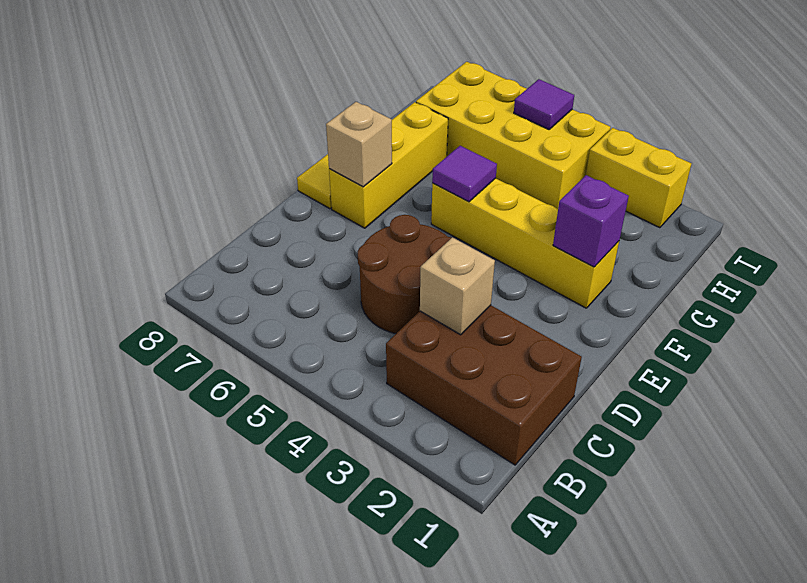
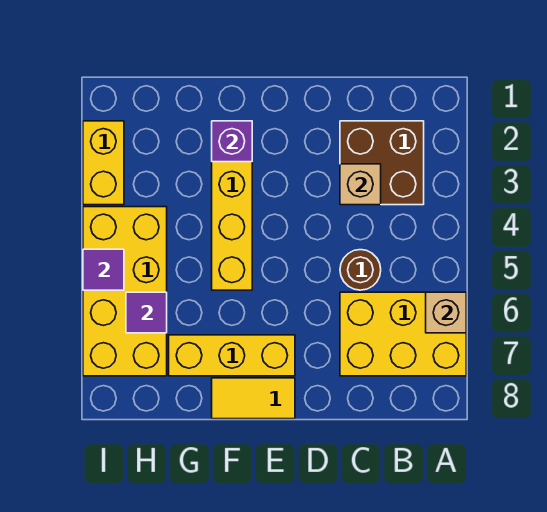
none -> yellow 2x3 brick [340,292,466,376]
brown 2x3 brick [386,305,582,465] -> brown 2x2 brick [340,121,424,205]
brown 2x2 round brick [358,215,451,334] -> brown 1x1 round brick [340,250,381,290]
tan 1x1 brick [326,102,392,187] -> tan 1x1 brick moved to [426,292,466,333]
purple 1x1 tile [432,146,497,202] -> purple 1x1 tile moved to [126,292,167,333]

